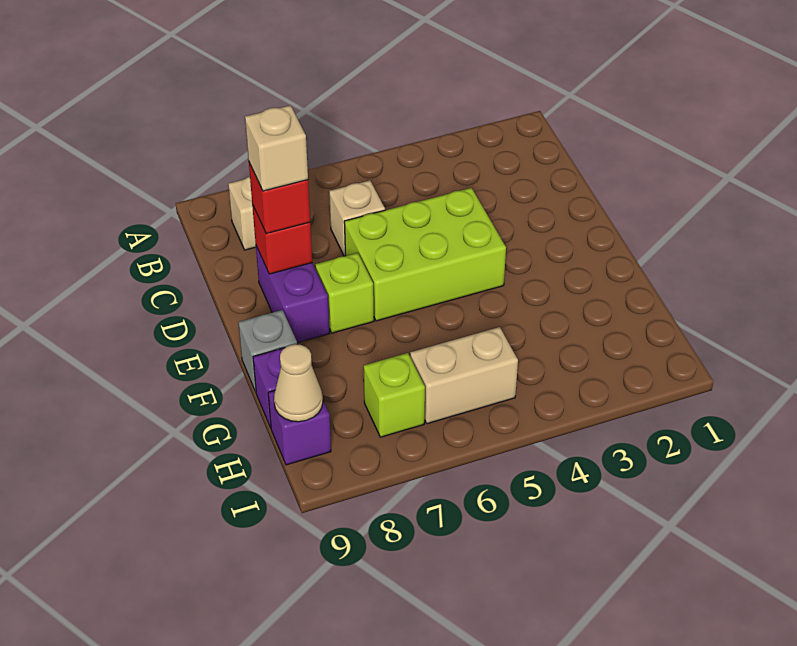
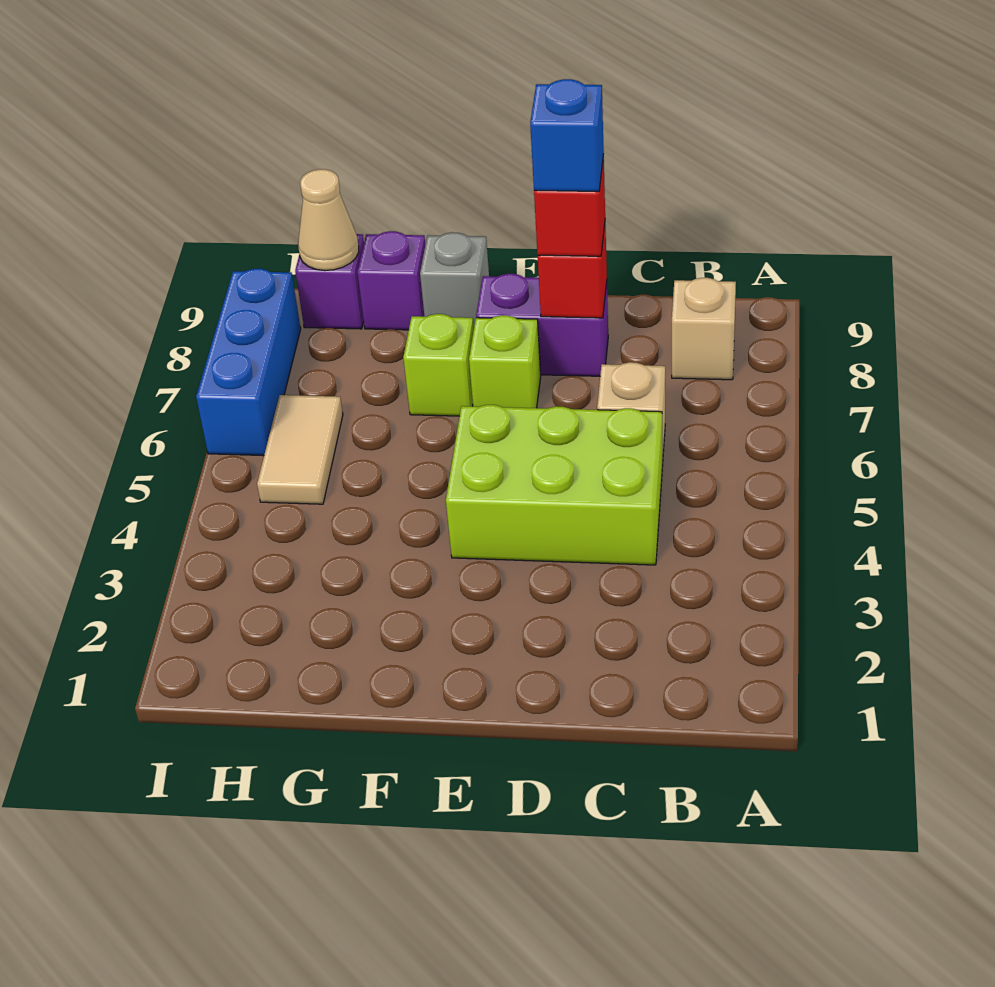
lime 2x3 brick [344,188,506,321] -> lime 2x3 brick turned to [446,405,662,565]
tan 1x1 brick [245,105,308,191] -> blue 1x1 brick [530,79,604,192]
tan 1x2 brick [410,327,518,424] -> tan 1x2 tile [257,395,343,504]
lime 1x1 brick [364,353,425,437] -> lime 1x1 brick moved to [403,314,474,416]
none -> blue 1x3 brick [196,269,301,456]

